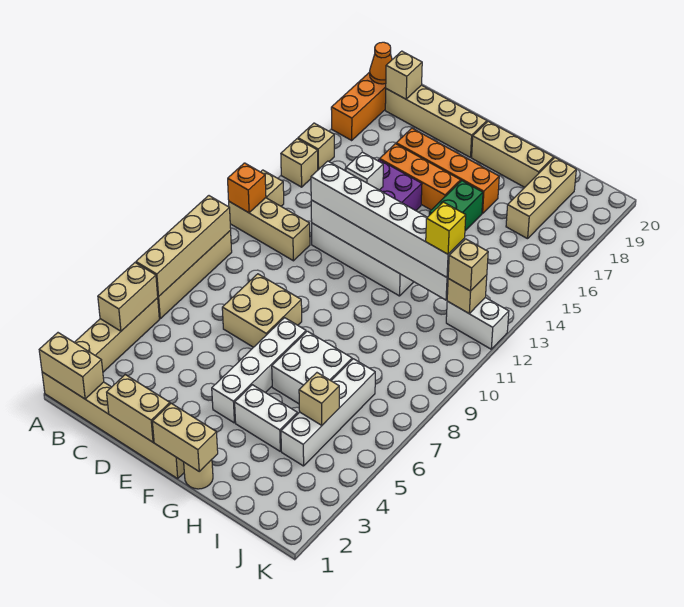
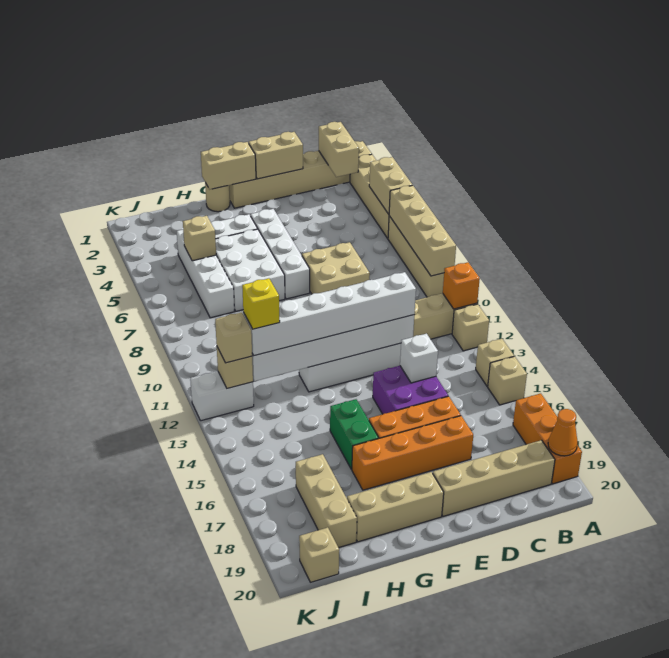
tan 1x2 brick [39,333,104,399] -> tan 1x2 brick turned to [319,122,359,177]
tan 1x1 brick [386,51,422,99] -> tan 1x1 brick moved to [299,527,339,582]
white 2x2 brick [272,331,352,404] -> white 2x3 brick [215,229,285,311]

